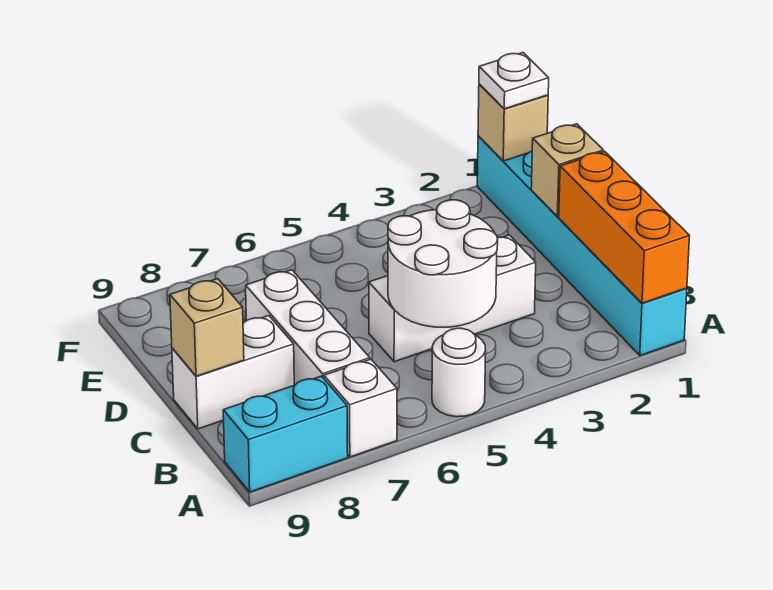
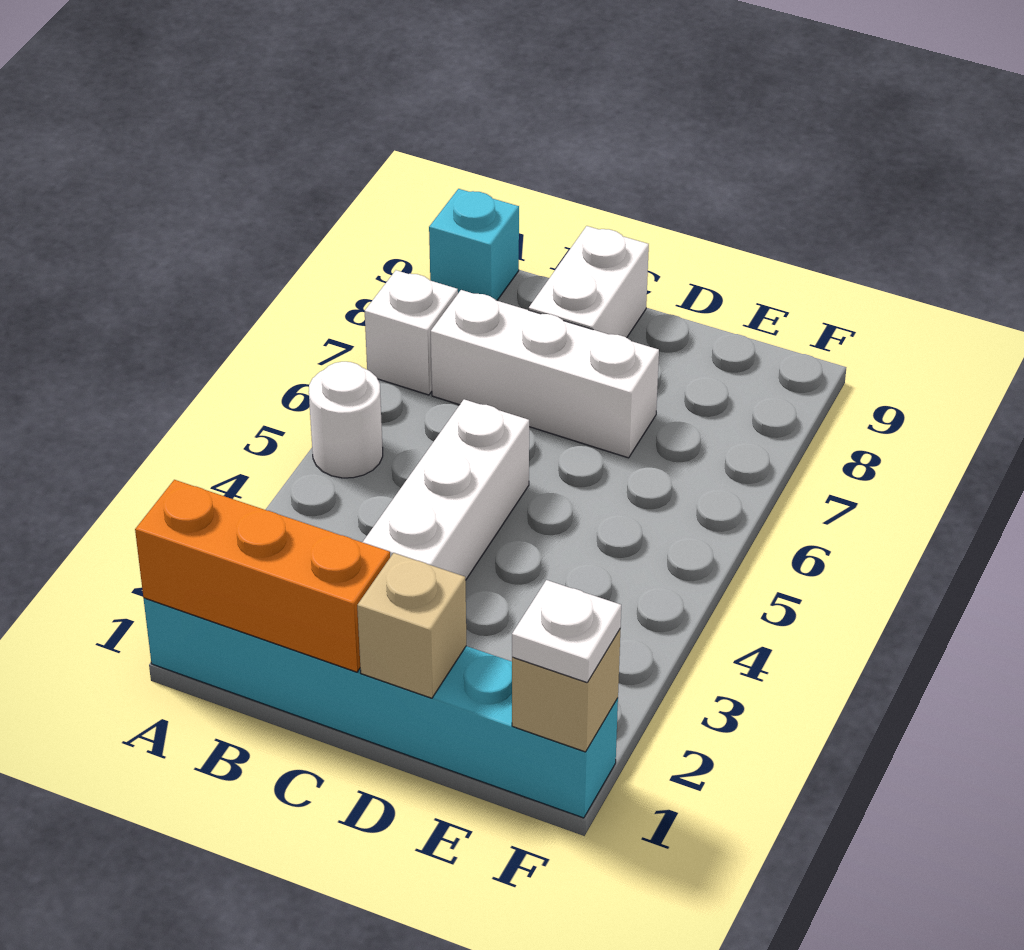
cyan 1x2 brick [223,376,348,492] -> cyan 1x1 brick [429,189,519,300]
white 2x2 round brick [388,200,498,328] -> none
tan 1x1 brick [170,279,244,376] -> none

